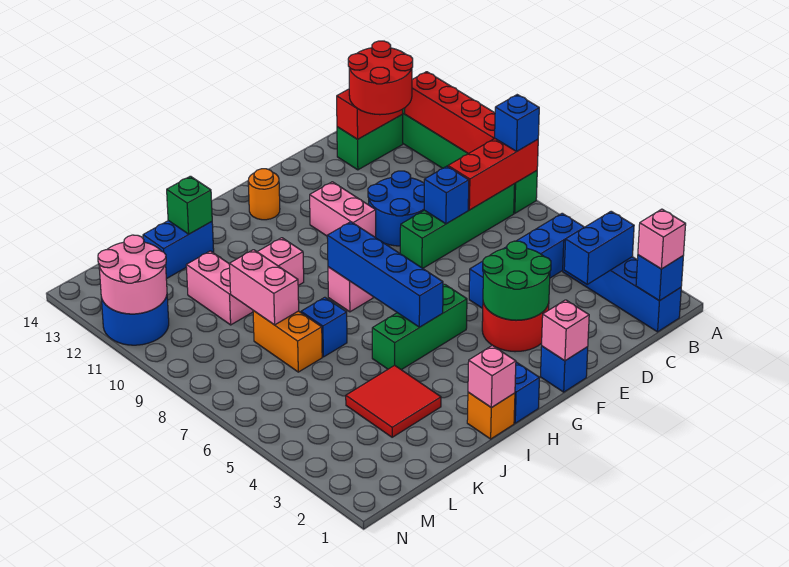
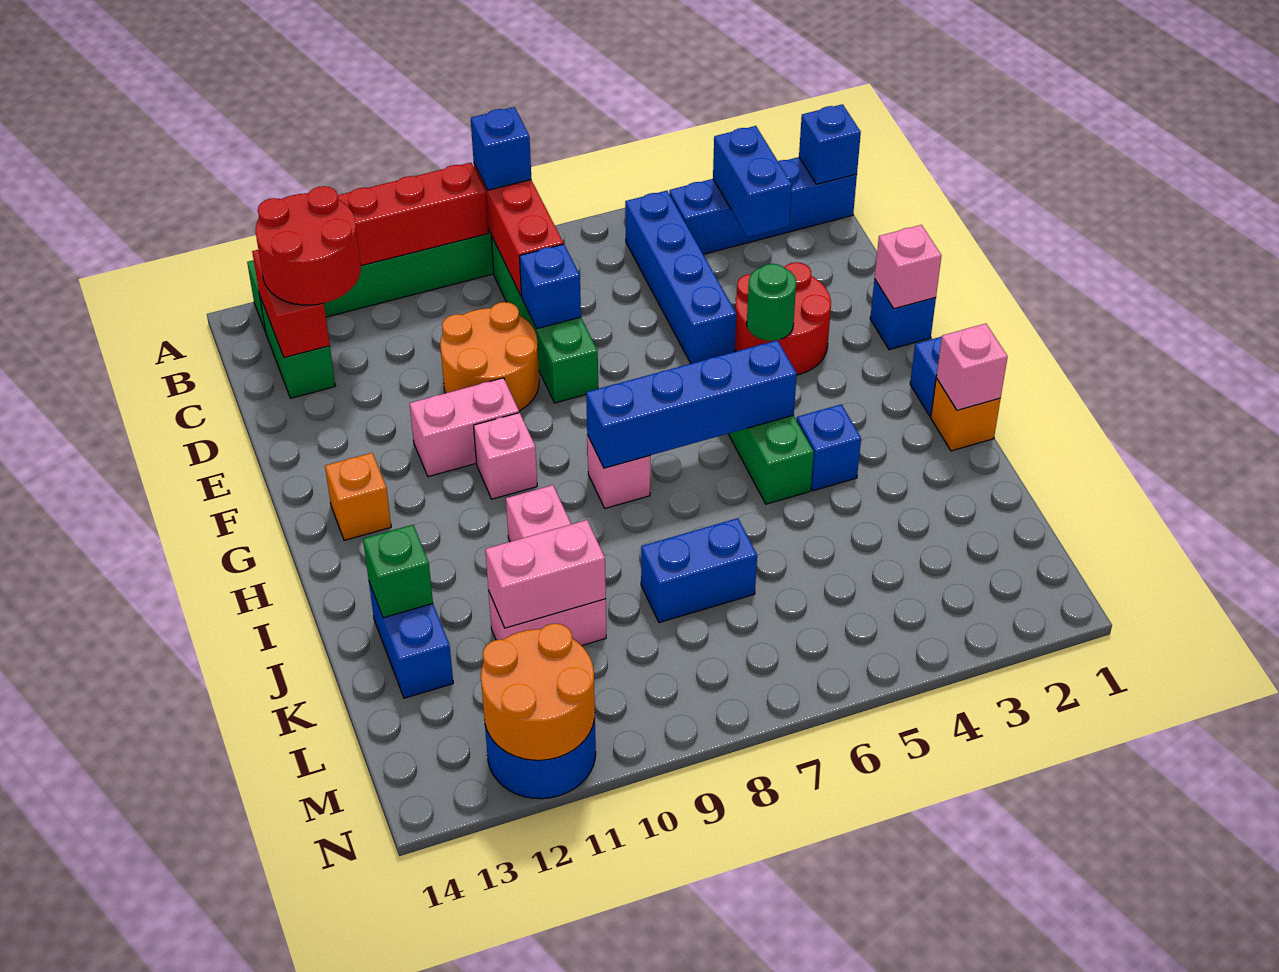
pink 1x1 brick [638,209,686,269] -> pink 1x1 brick moved to [474,413,537,499]
blue 2x2 round brick [368,171,424,246] -> orange 2x2 round brick [440,302,539,411]
green 2x2 round brick [483,241,551,320] -> green 1x1 round brick [747,264,796,341]
orange 1x1 round brick [248,169,280,220] -> orange 1x1 brick [325,453,391,540]
red 2x2 tile [346,365,441,437] -> none
blue 1x1 brick [301,297,347,357] -> blue 1x1 brick moved to [797,404,861,491]
orange 1x2 brick [253,311,322,372] -> blue 1x2 brick [641,518,757,623]
pink 1x2 brick [229,250,299,325] -> pink 1x2 brick moved to [485,520,606,628]
pink 2x2 round brick [98,235,167,314] -> orange 2x2 round brick [481,623,595,760]

